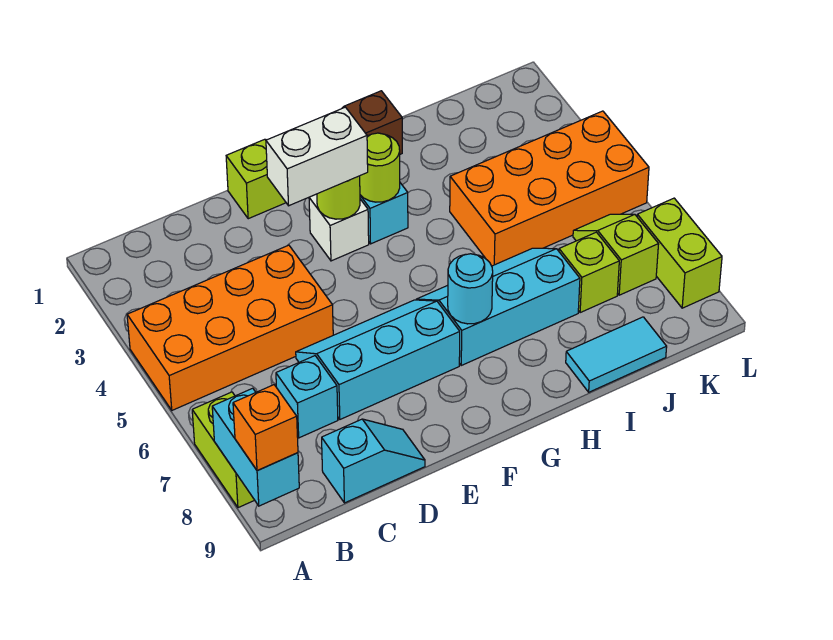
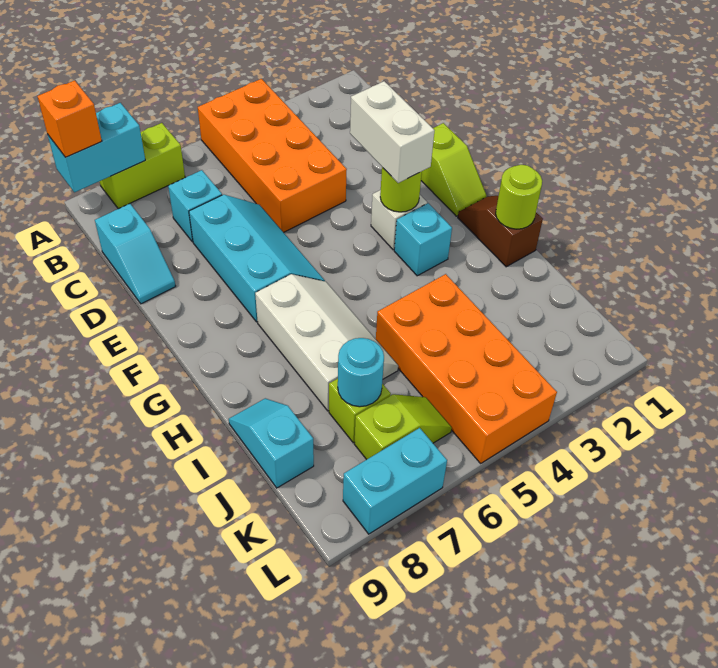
lime 1x1 round brick [360,133,400,202] -> lime 1x1 round brick moved to [496,165,542,229]
cyan 2x3 slope [416,248,580,365] -> white 2x3 slope [255,274,398,411]
cyan 1x1 round brick [448,254,493,324] -> cyan 1x1 round brick moved to [338,338,384,407]
cyan 1x2 tile [566,317,667,392] -> cyan 1x2 slope [229,398,314,488]
lime 1x2 brick [637,198,722,308] -> cyan 1x2 brick [343,428,447,534]

